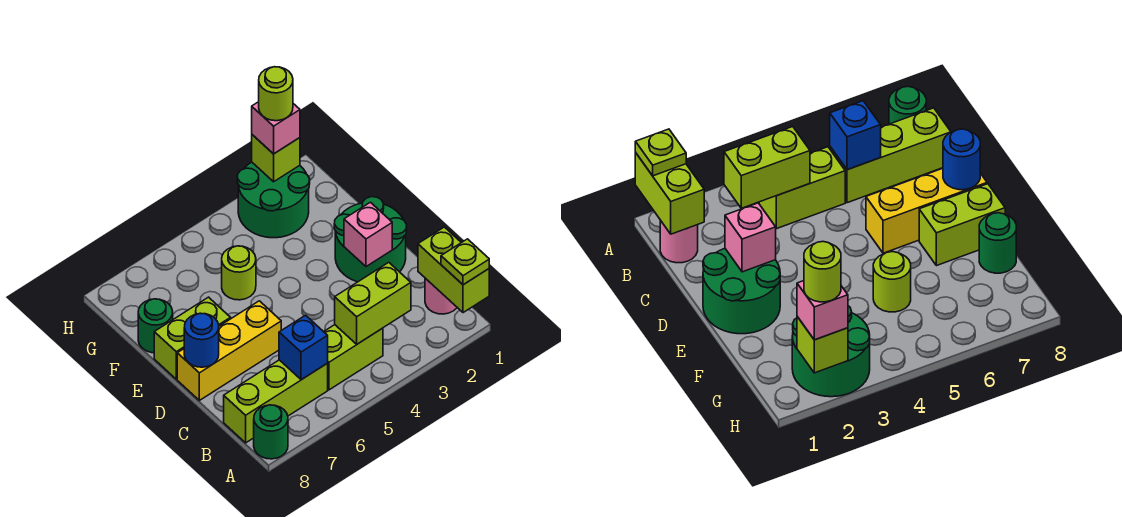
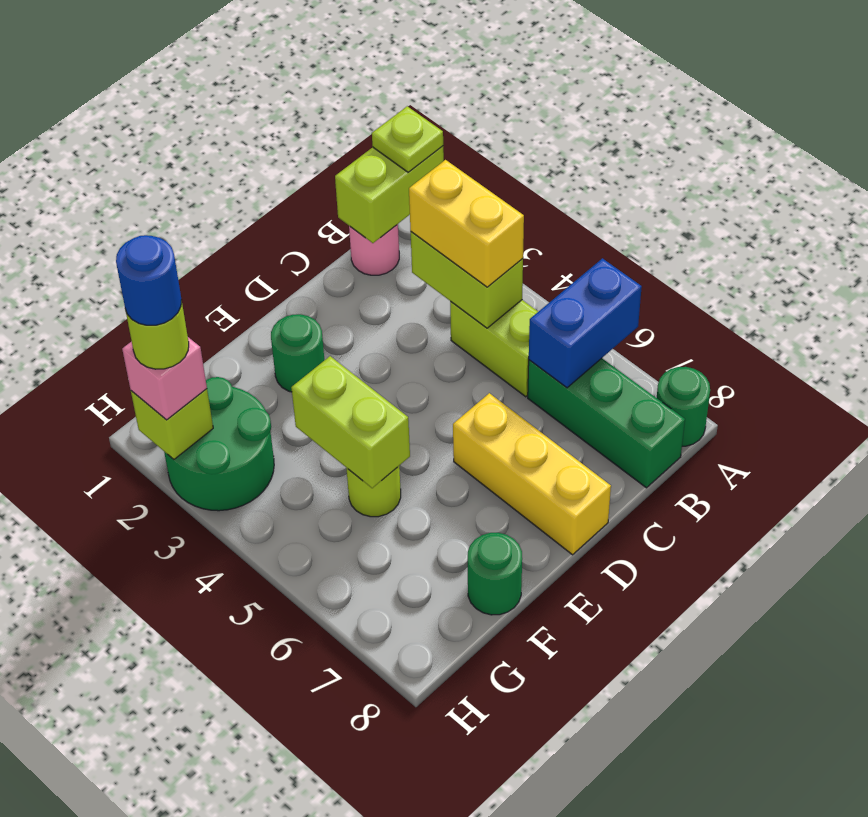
none -> yellow 1x2 brick [409,160,524,287]
lime 1x3 brick [224,360,328,443] -> green 1x3 brick [528,358,685,488]
blue 1x1 brick [279,315,328,380] -> blue 1x2 brick [529,258,642,388]
green 2x2 round brick [334,197,407,282] -> green 1x1 round brick [271,314,324,392]
pink 1x1 brick [344,202,392,267] -> none
blue 1x1 round brick [184,313,219,367] -> blue 1x1 round brick moved to [116,235,182,325]
lime 1x2 brick [154,297,231,379] -> lime 1x2 brick moved to [291,356,410,488]

